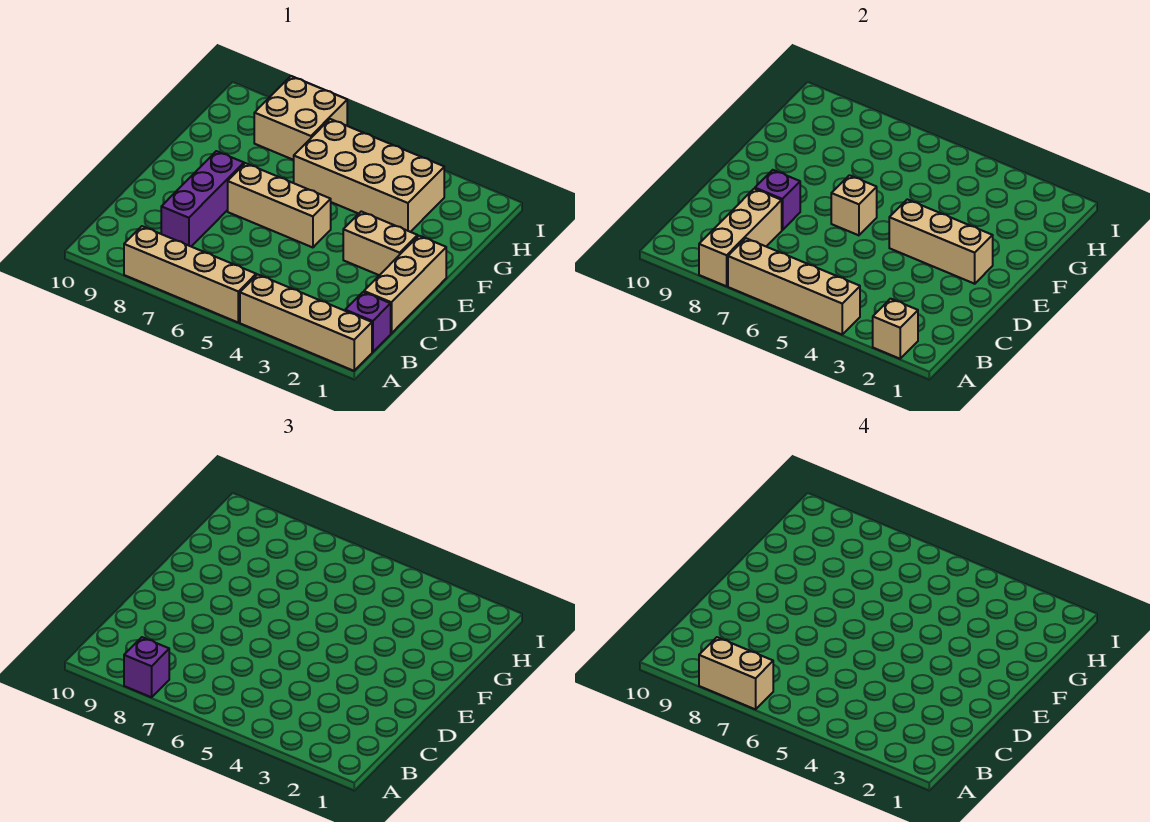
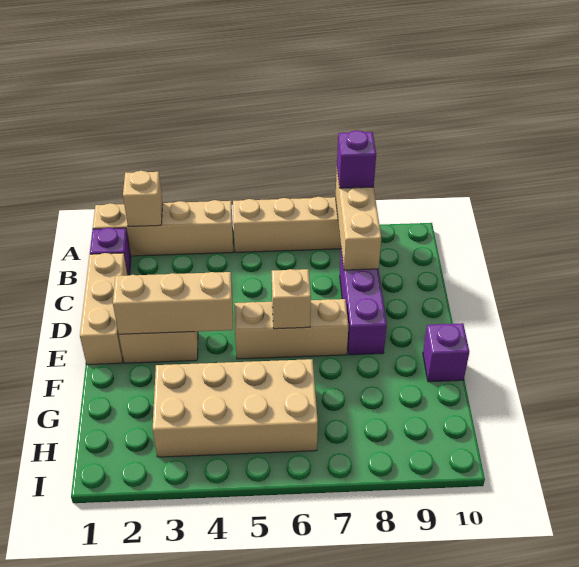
tan 1x4 brick [728,238,860,334] -> none
tan 1x2 brick [699,637,773,709] -> none
purple 1x1 brick [755,170,800,230] -> purple 1x1 brick moved to [423,323,469,382]
tan 2x2 brick [254,76,347,160] -> none

